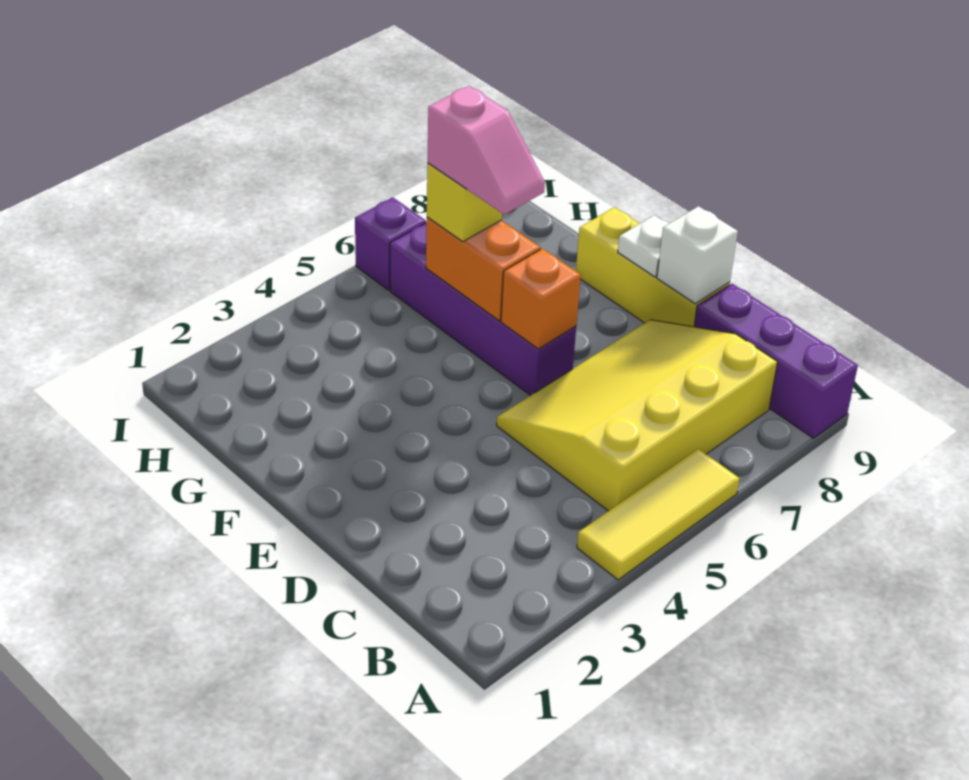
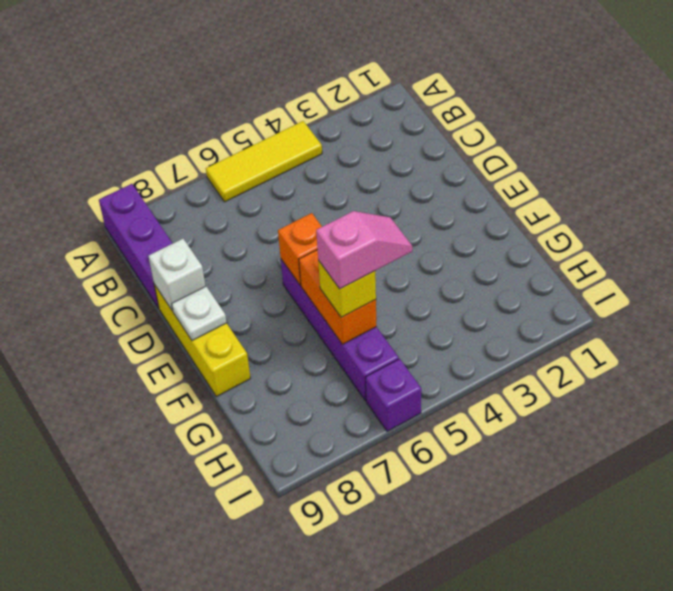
yellow 3x4 slope [497,320,777,511] -> none
pink 1x2 slope [427,86,545,215] -> pink 1x2 slope turned to [316,211,412,289]

